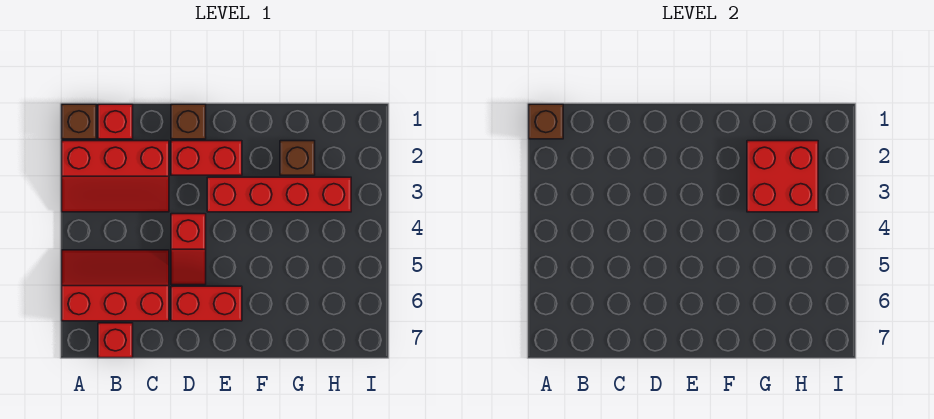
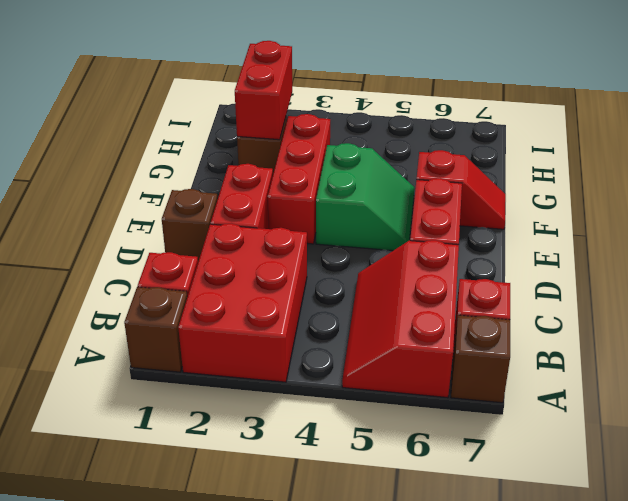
brown 1x1 brick [529,104,563,139] -> brown 1x1 brick moved to [451,315,510,403]
red 2x3 slope [62,141,169,212] -> red 2x3 brick [178,224,307,382]
red 1x2 slope [171,214,206,285] -> red 1x2 slope moved to [416,150,506,229]
red 1x4 brick [207,177,351,212] -> red 1x3 brick [268,114,330,244]
none -> green 2x2 slope [316,143,414,251]
red 2x2 brick [747,141,818,212] -> red 1x2 brick [235,41,292,140]

